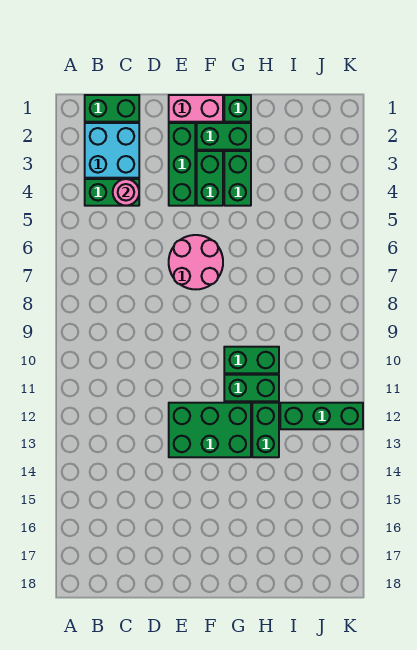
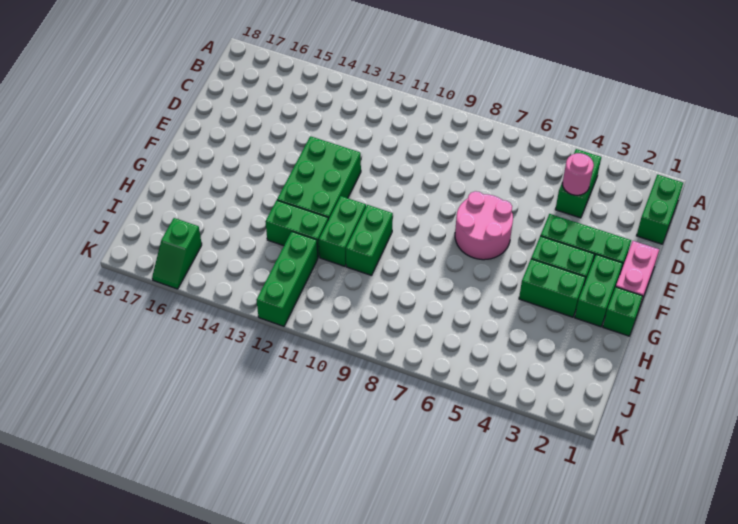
cyan 2x2 brick [85,123,139,178] -> none
none -> green 1x2 slope [152,218,202,289]

